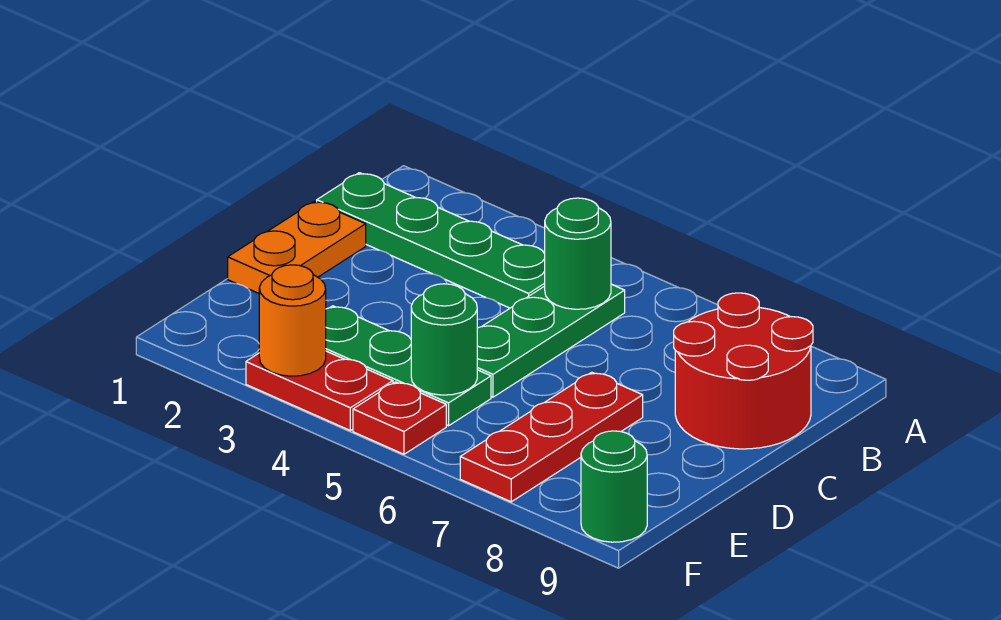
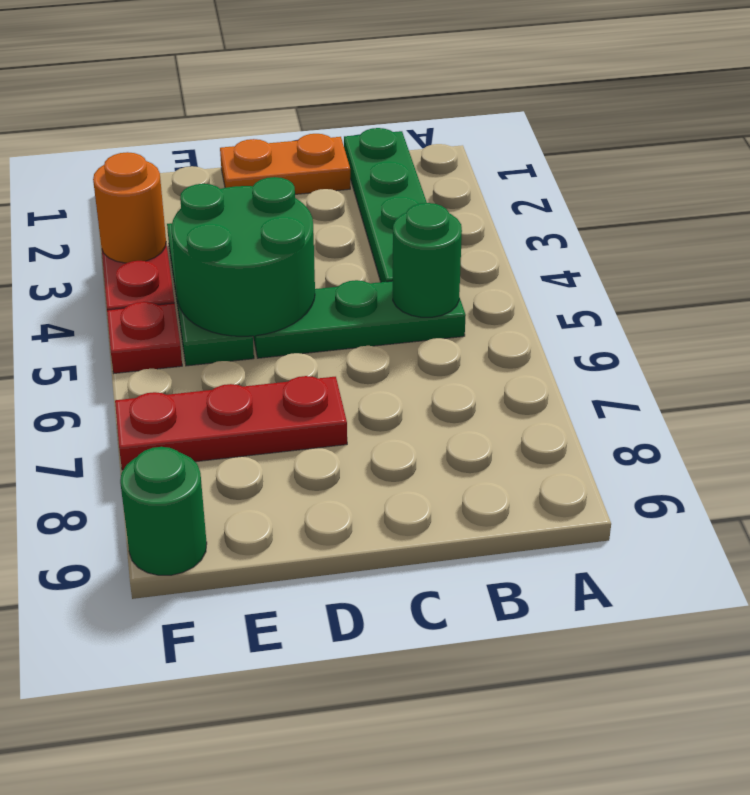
red 2x2 round brick [674,293,813,449] -> none
green 1x1 round brick [411,284,477,395] -> green 2x2 round brick [172,177,315,336]

